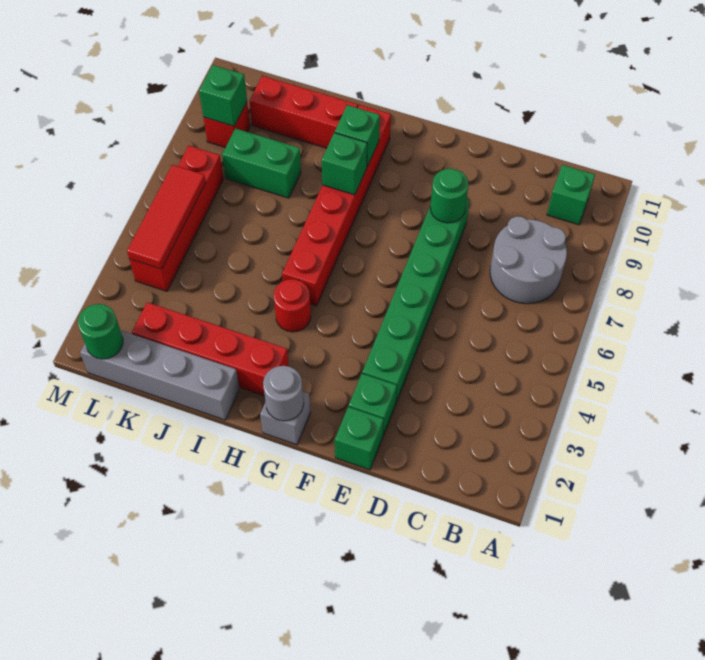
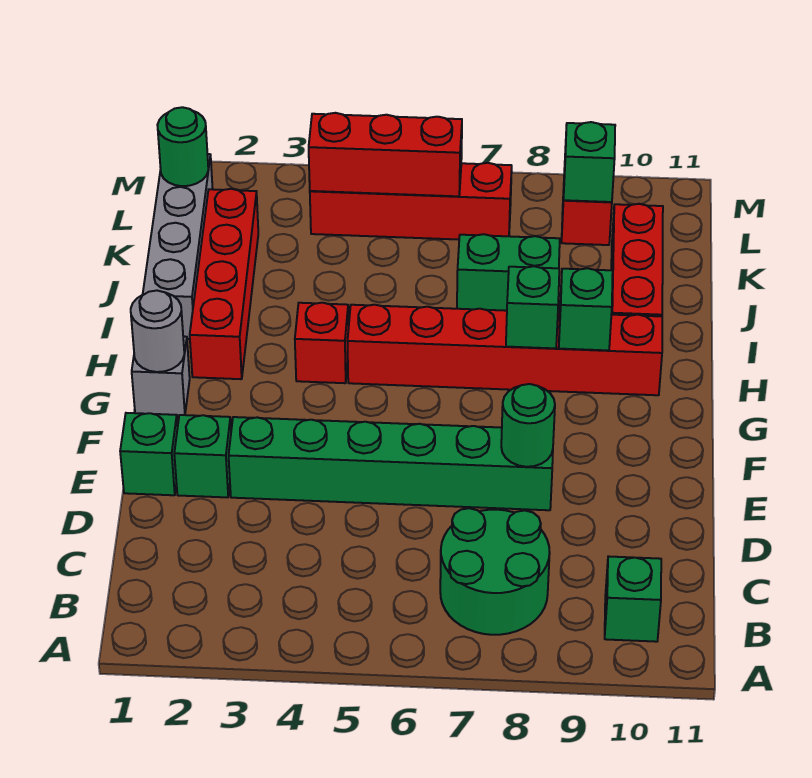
grey 2x2 round brick [490,216,567,304] -> green 2x2 round brick [440,508,550,635]
red 1x1 round brick [274,279,311,332] -> red 1x1 brick [295,303,349,383]
green 1x2 brick [222,129,301,198] -> green 1x2 brick turned to [457,234,560,311]
red 1x3 tile [127,165,206,269] -> red 1x3 brick [309,113,462,196]

